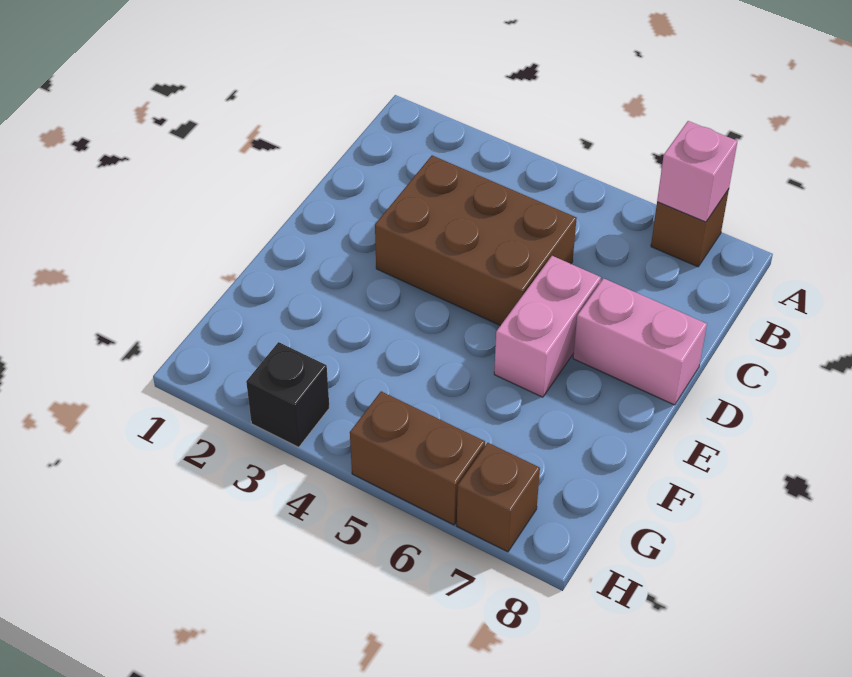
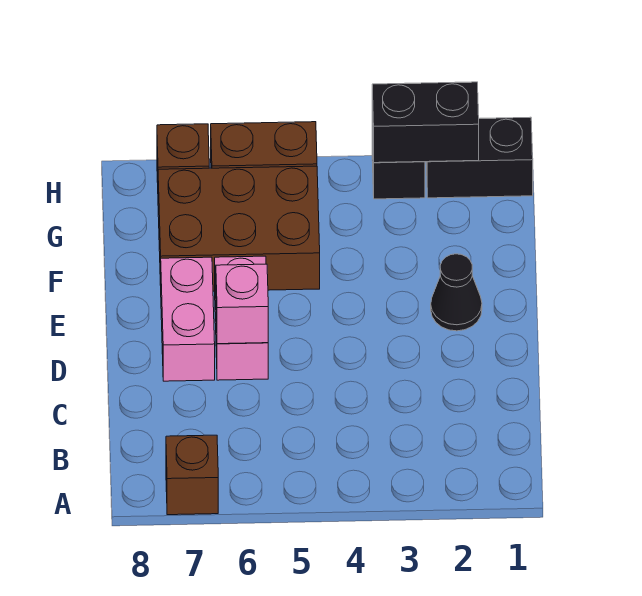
pink 1x1 brick [657,121,738,222] -> pink 1x1 brick moved to [216,264,268,344]
brown 2x3 brick [375,156,577,325] -> brown 2x3 brick moved to [158,166,320,291]
pink 1x2 brick [573,278,707,405] -> pink 1x2 brick turned to [161,257,215,381]
none -> black 1x1 cone [431,254,482,331]
none -> black 1x2 brick [426,117,533,198]
none -> black 1x2 brick [372,82,479,163]

